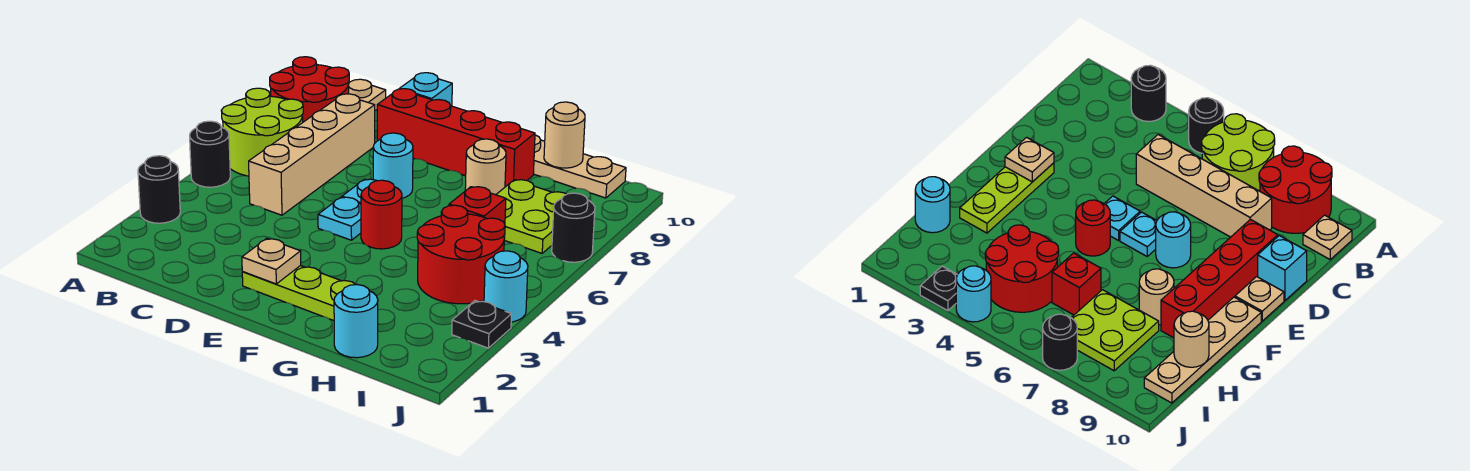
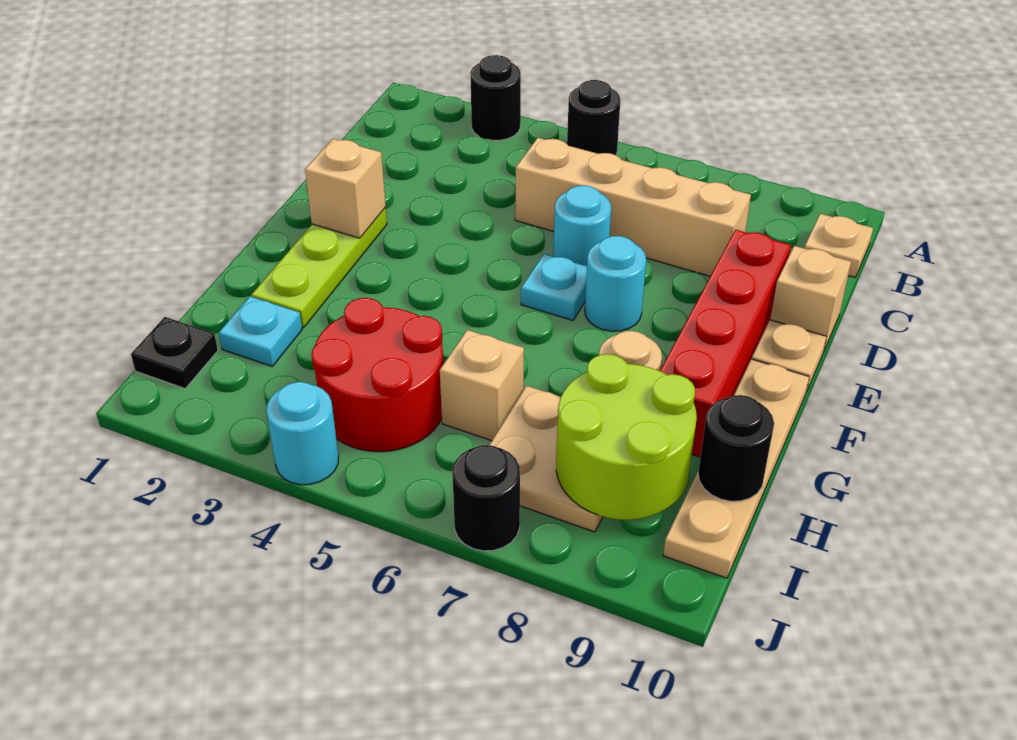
lime 2x2 round brick [221,88,303,176] -> lime 2x2 round brick moved to [556,354,697,520]
red 2x2 round brick [270,57,349,122] -> none
cyan 1x1 brick [400,73,452,106] -> tan 1x1 brick [770,246,851,350]
tan 1x1 plate [242,238,301,284] -> tan 1x1 brick [305,139,386,238]
cyan 1x1 plate [318,197,361,240] -> cyan 1x1 plate moved to [219,296,302,366]
red 1x1 round brick [361,180,402,249] -> none
cyan 1x1 round brick [334,285,378,358] -> cyan 1x1 round brick moved to [553,185,611,266]
red 1x1 brick [449,187,506,239] -> tan 1x1 brick [440,330,524,441]
lime 2x2 plate [496,180,567,253] -> tan 2x2 plate [490,386,603,532]
tan 1x1 round brick [544,102,585,168] -> black 1x1 round brick [698,395,774,501]
black 1x1 plate [452,301,511,348] -> black 1x1 plate moved to [131,317,218,389]

